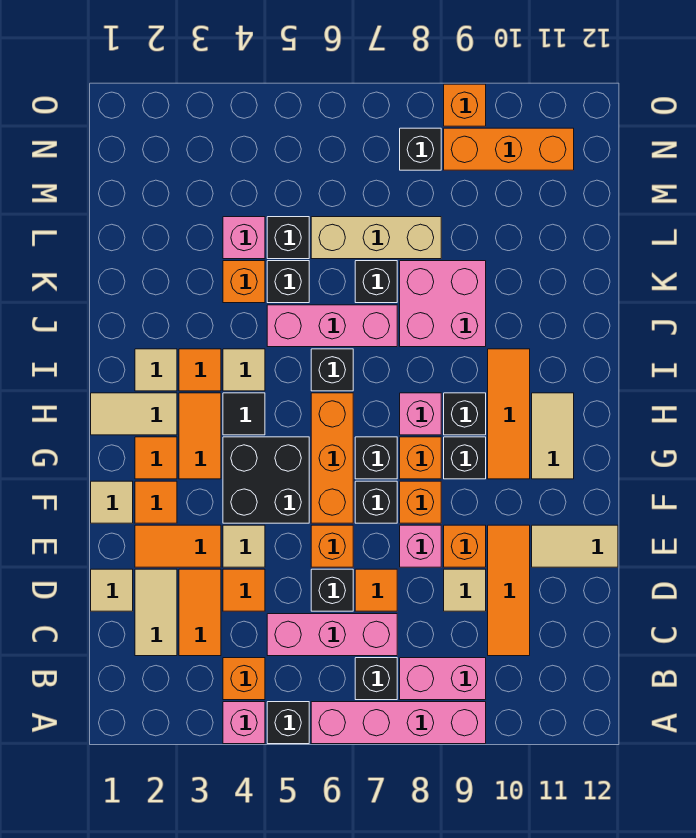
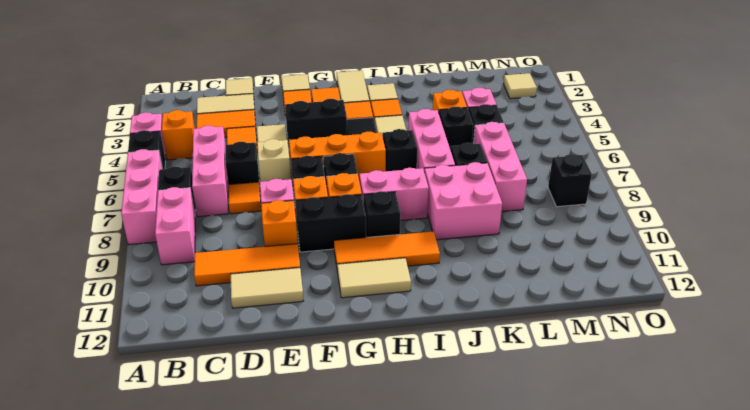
pink 1x4 brick [311,702,486,744] -> pink 1x3 brick [121,149,162,245]
tan 1x1 tile [444,569,486,611] -> tan 1x1 tile moved to [503,73,537,99]
orange 1x2 tile [135,525,221,567] -> none
orange 1x1 brick [311,525,353,567] -> tan 1x1 brick [257,139,291,182]
tan 1x2 tile [532,525,618,567] -> tan 1x2 tile turned to [230,268,303,308]
black 2x2 brick [223,437,309,523] -> black 1x2 brick [285,99,347,150]
black 1x1 brick [444,437,486,479] -> black 1x2 brick [296,194,366,252]
pink 1x1 brick [400,393,441,435] -> pink 1x2 brick [359,168,429,220]
tan 1x3 brick [311,217,441,259] -> pink 1x3 brick [474,122,527,211]
orange 1x3 brick [444,128,574,170] -> none
orange 1x1 brick [444,84,486,126] -> none

